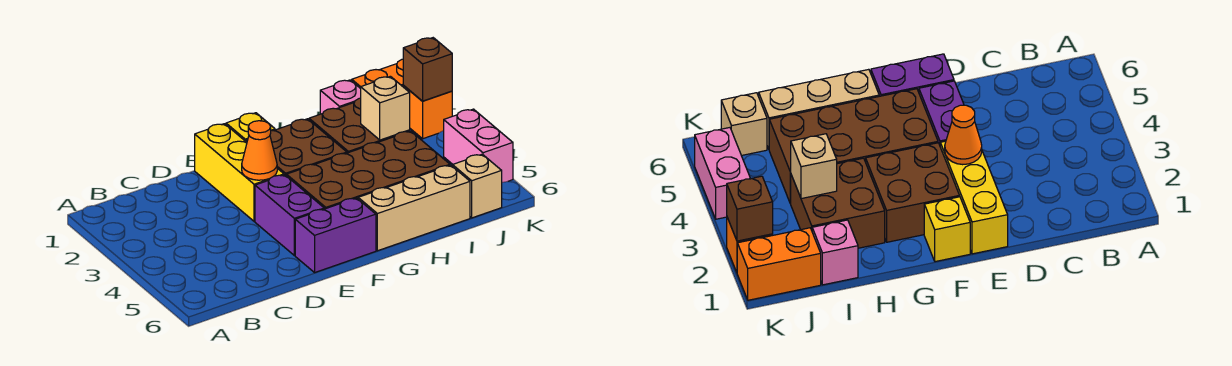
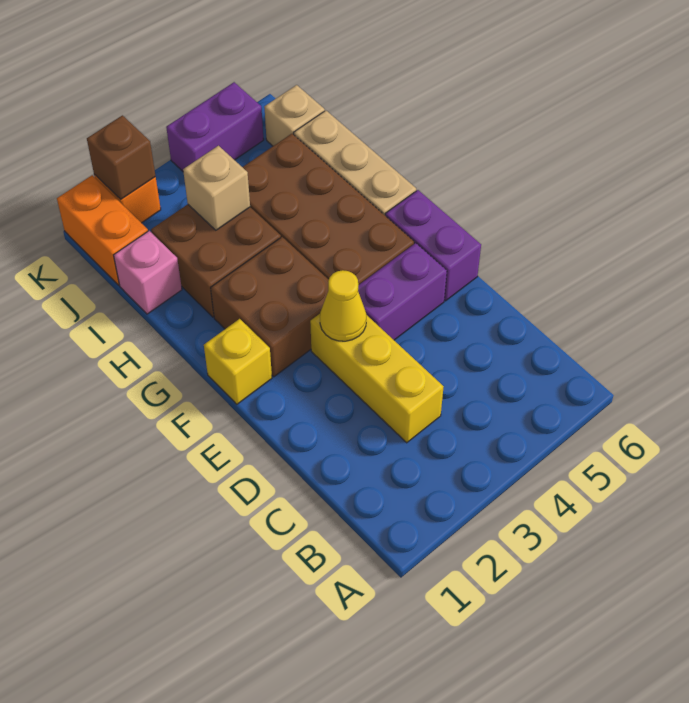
yellow 1x3 brick [195,124,284,221] -> yellow 1x3 brick turned to [310,314,444,443]
orange 1x1 cone [242,121,277,180] -> yellow 1x1 cone [320,270,366,341]
pink 1x2 brick [444,109,513,182] -> purple 1x2 brick [166,82,264,171]

